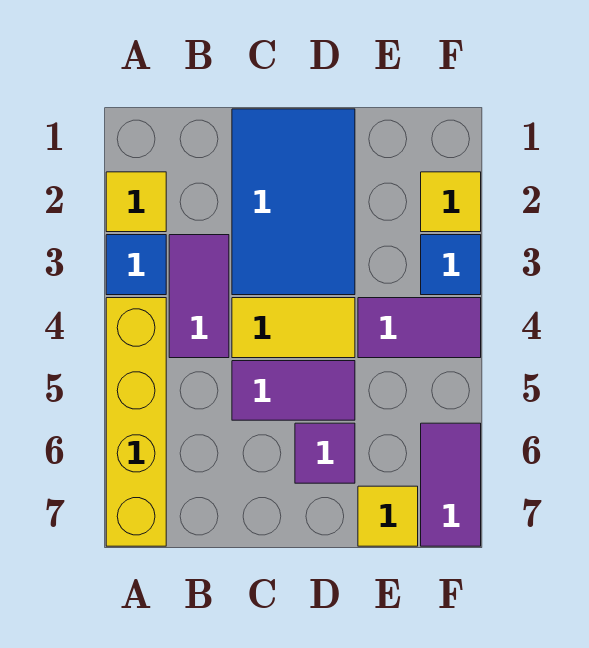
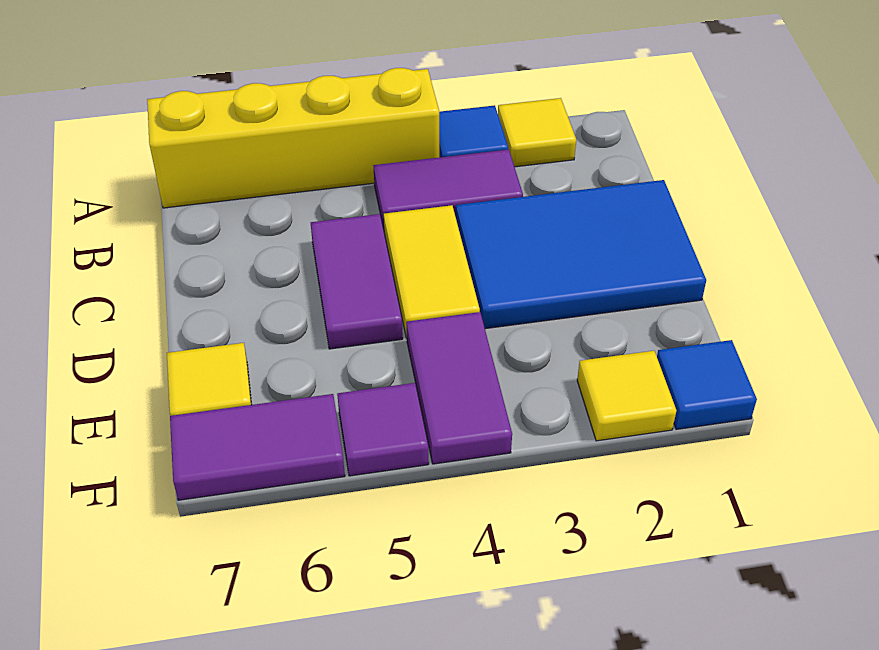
purple 1x1 tile [295,423,355,483] -> purple 1x1 tile moved to [337,383,429,476]
blue 1x1 tile [421,235,481,295] -> blue 1x1 tile moved to [657,340,757,429]

